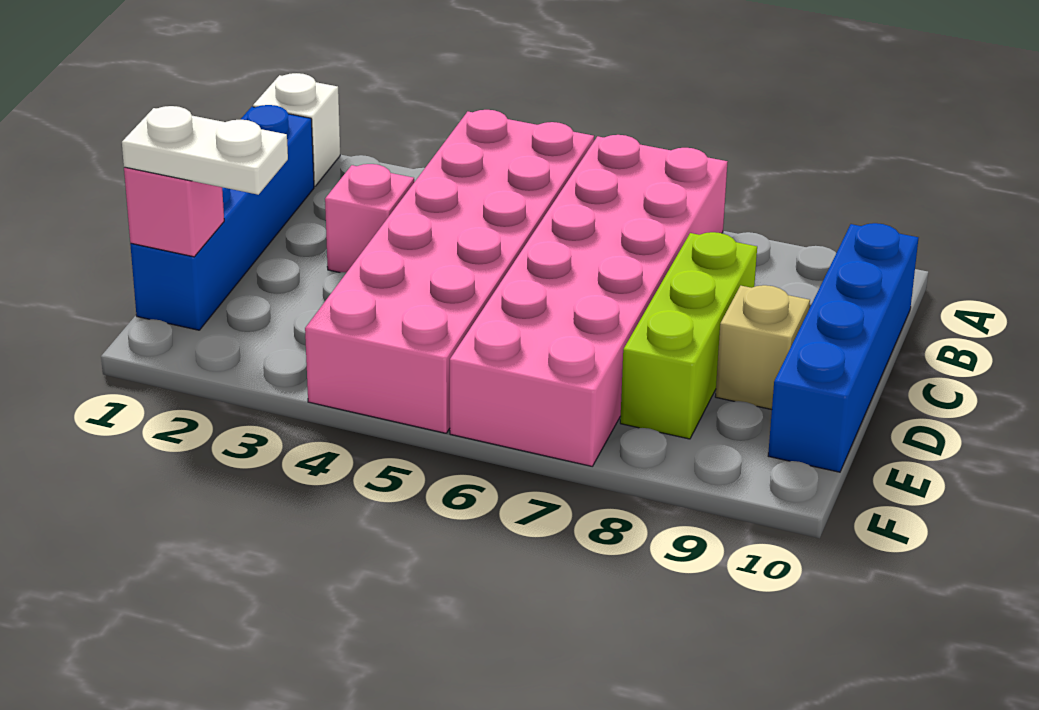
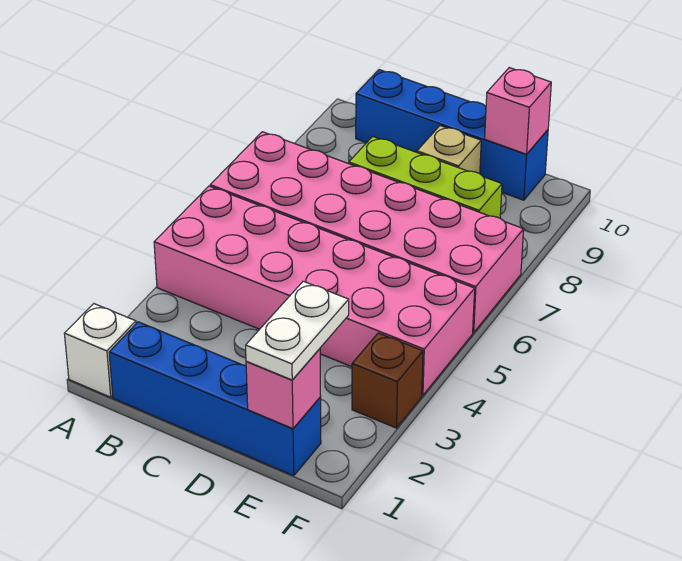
pink 1x1 brick [325,164,414,273] -> pink 1x1 brick moved to [485,68,551,154]
none -> brown 1x1 brick [352,333,423,428]

